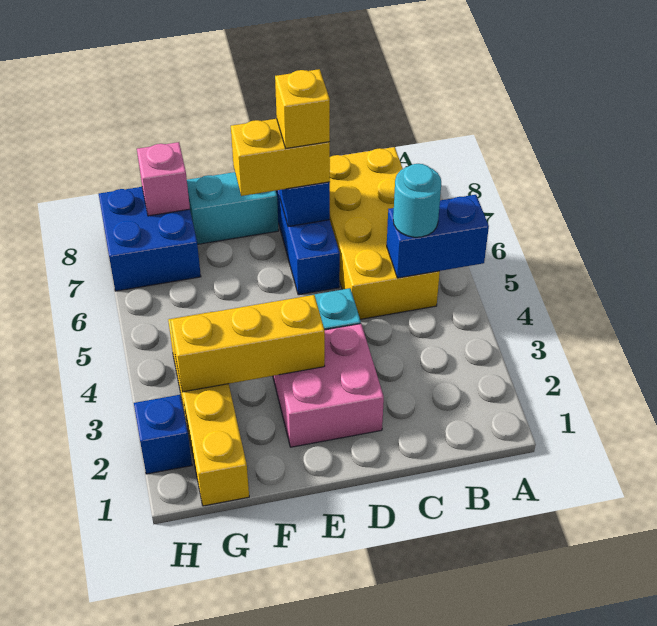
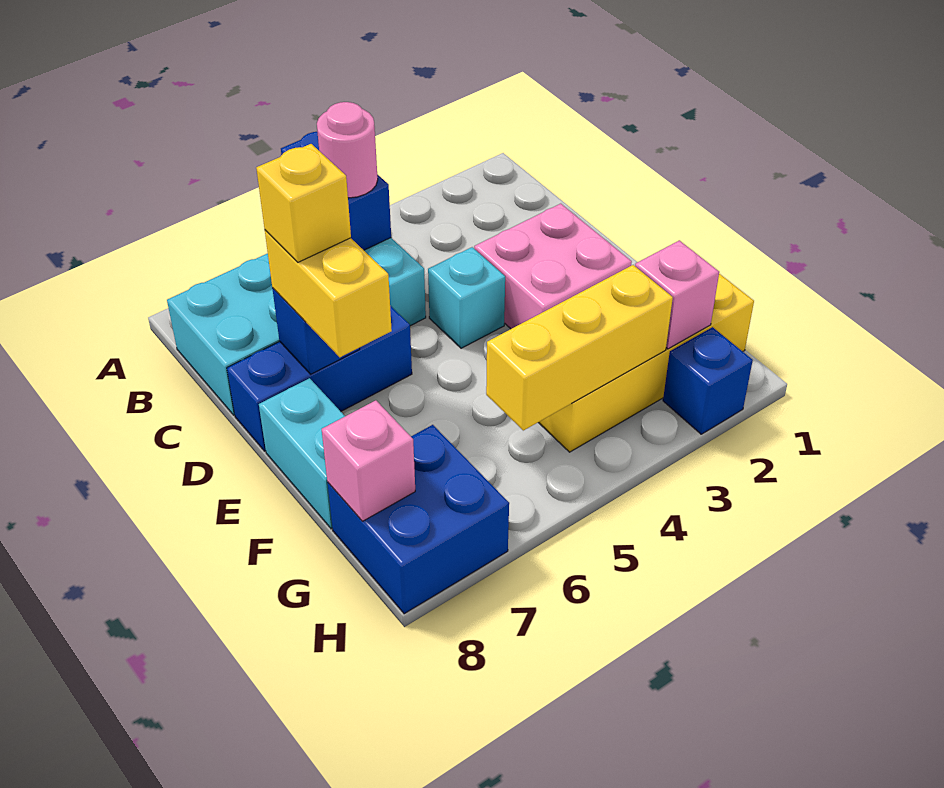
yellow 2x4 brick [330,147,440,319] -> cyan 2x4 brick [167,238,426,415]
cyan 1x1 round brick [393,164,441,237] -> pink 1x1 round brick [317,102,378,198]
yellow 1x3 brick [171,295,325,392] -> yellow 1x3 brick turned to [486,265,673,430]
none -> pink 1x1 brick [635,240,719,349]

